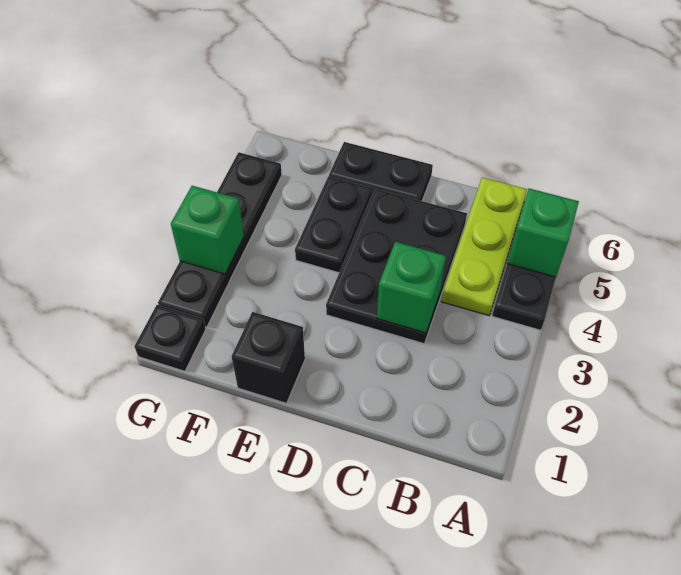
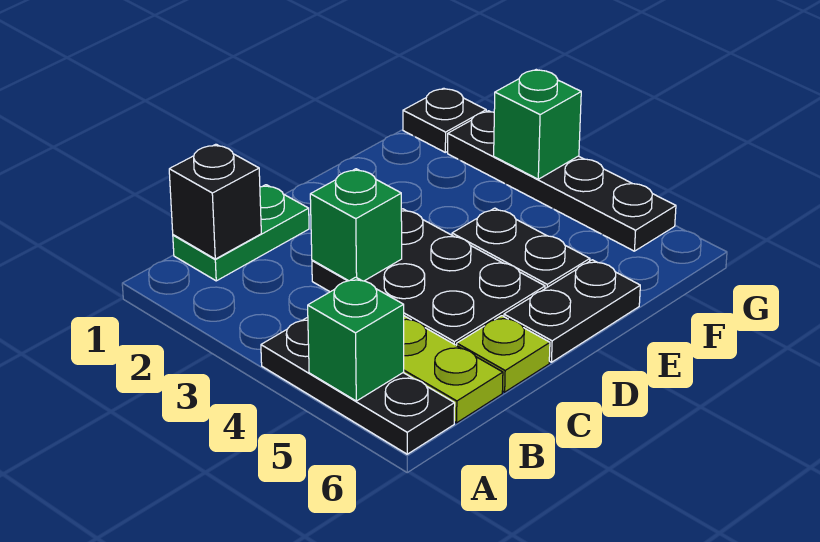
none -> green 1x2 plate [173,185,309,281]
none -> lime 1x1 plate [457,316,550,392]
black 1x1 brick [232,312,305,403] -> black 1x1 brick moved to [169,144,261,259]

